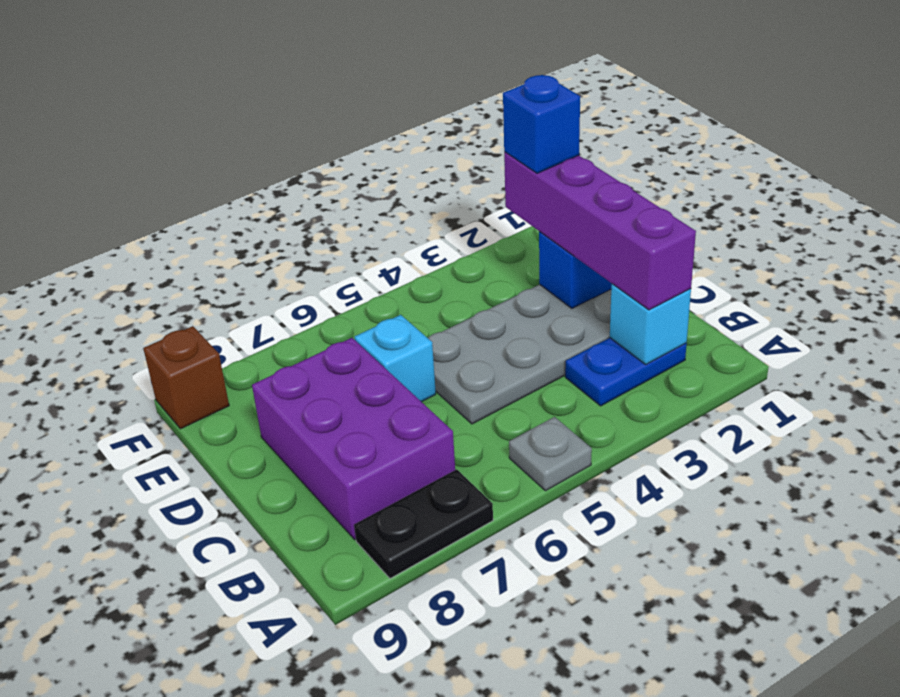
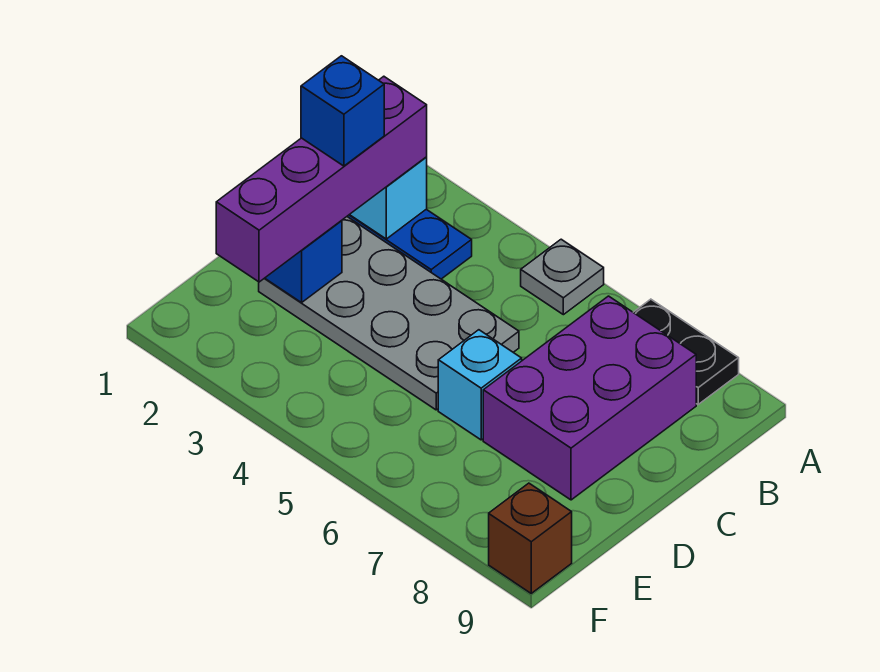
blue 1x1 brick [503,75,580,173] -> blue 1x1 brick moved to [301,56,384,166]

